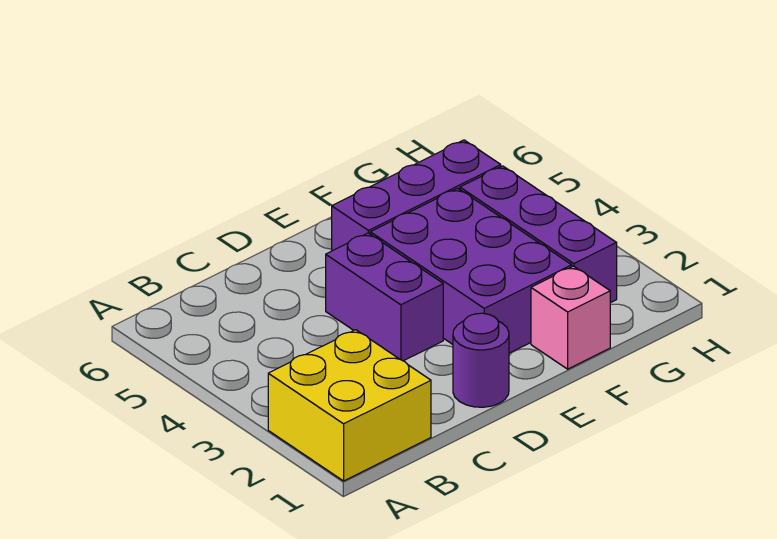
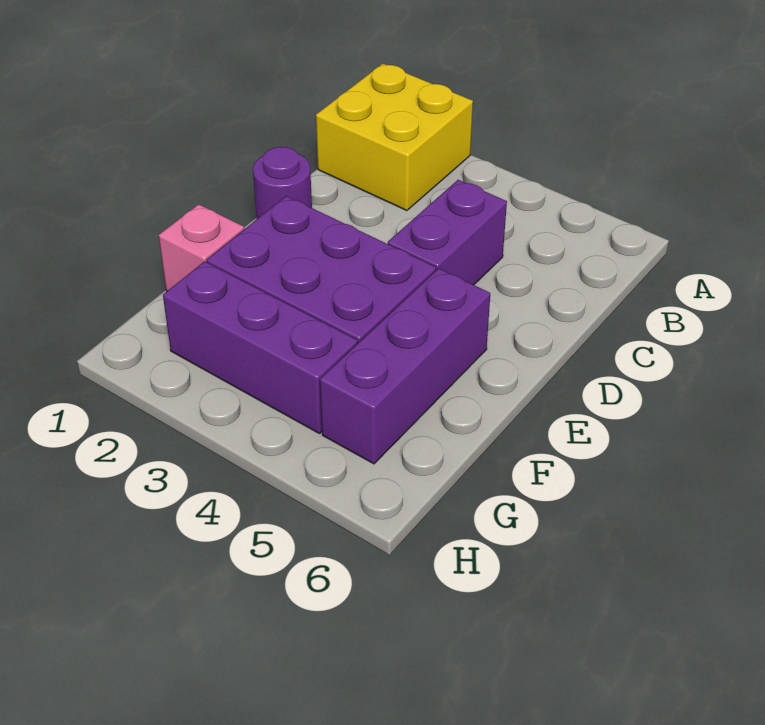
purple 1x2 brick [326,233,443,361] -> purple 1x2 brick turned to [388,180,507,285]

